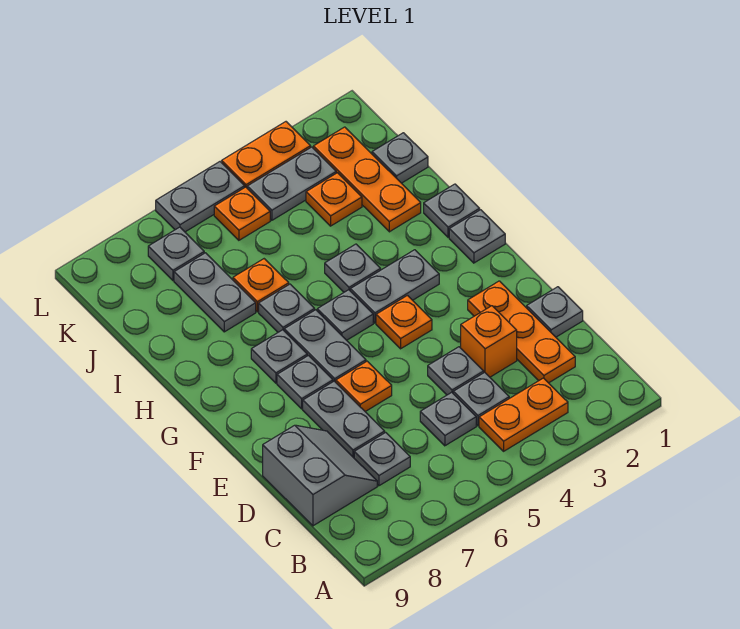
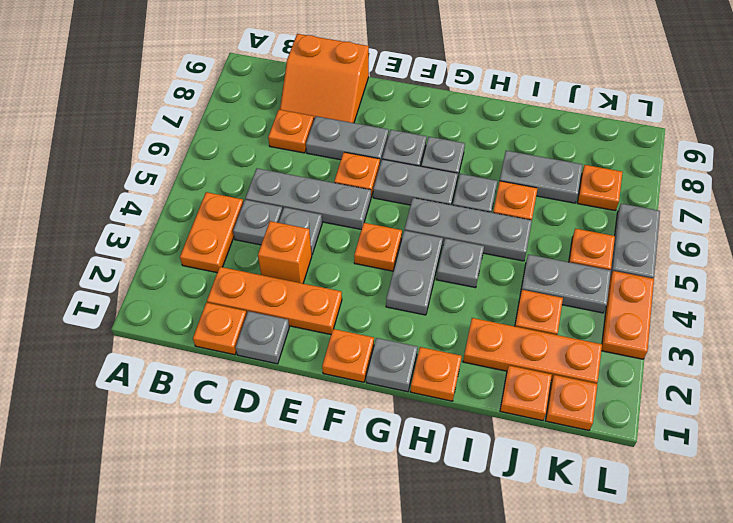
none -> orange 1x1 plate [193,303,247,355]
grey 1x1 plate [420,392,476,446] -> grey 1x3 plate [245,168,371,230]
grey 1x1 plate [354,432,410,486] -> orange 1x1 plate [268,110,314,153]
grey 2x2 slope [263,425,377,526] -> orange 2x2 slope [280,34,369,123]
none -> orange 1x1 plate [322,329,374,382]
grey 1x1 plate [317,290,373,340] -> grey 1x3 plate [404,198,532,261]
grey 1x1 plate [424,184,480,237] -> orange 1x1 plate [410,347,462,401]
grey 1x1 plate [372,133,428,183] -> orange 1x1 plate [500,366,552,421]
none -> orange 1x1 plate [546,375,597,430]
grey 1x2 plate [247,147,336,220] -> grey 1x2 plate turned to [521,254,611,313]
grey 1x1 plate [148,227,204,280] -> orange 1x1 plate [578,165,622,211]

